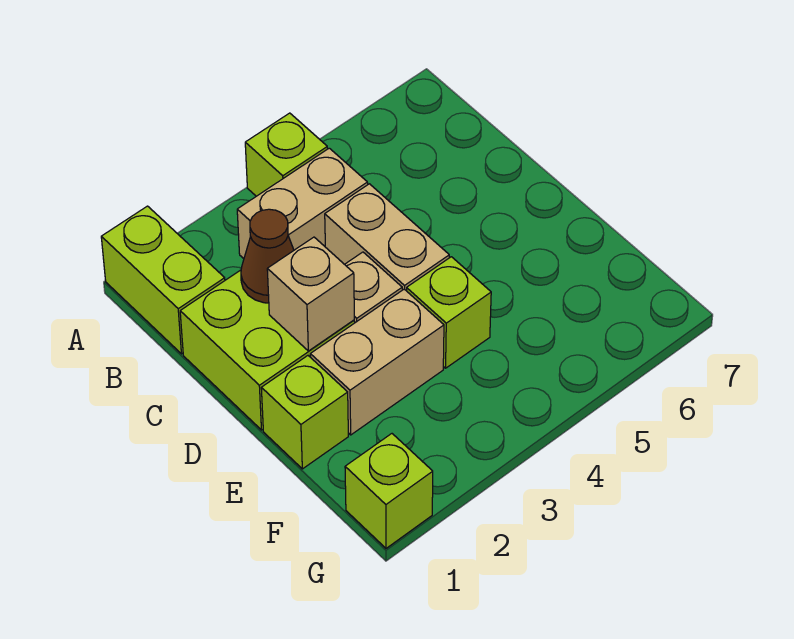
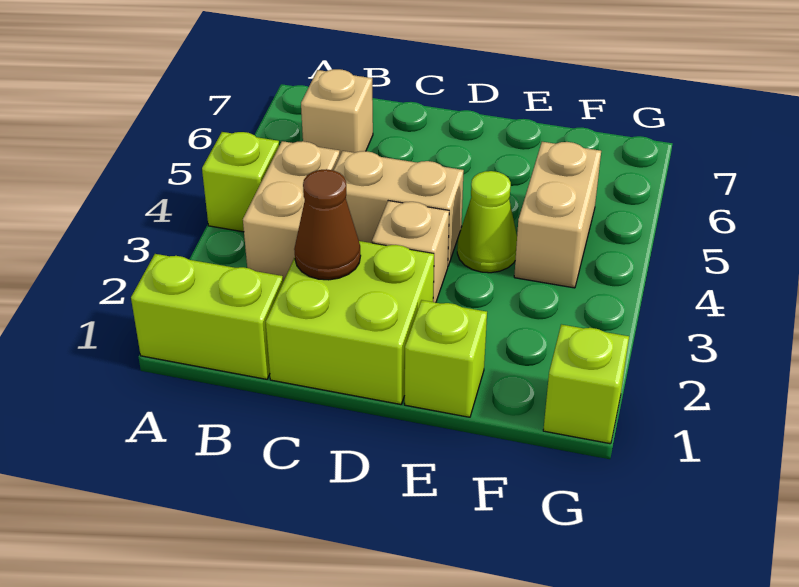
tan 1x1 brick [267,237,354,351] -> tan 1x1 brick moved to [301,69,373,155]
tan 1x2 brick [310,289,444,435] -> tan 1x2 brick moved to [514,142,601,288]
lime 1x1 brick [407,257,491,368] -> lime 1x1 cone [457,171,517,273]

